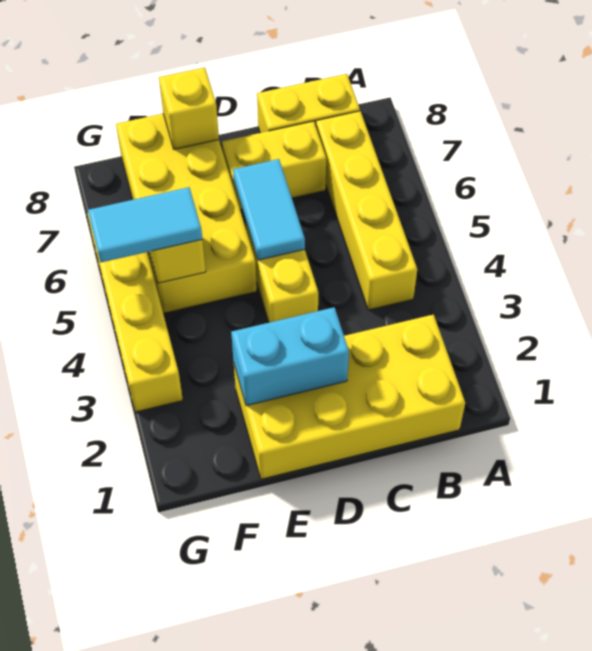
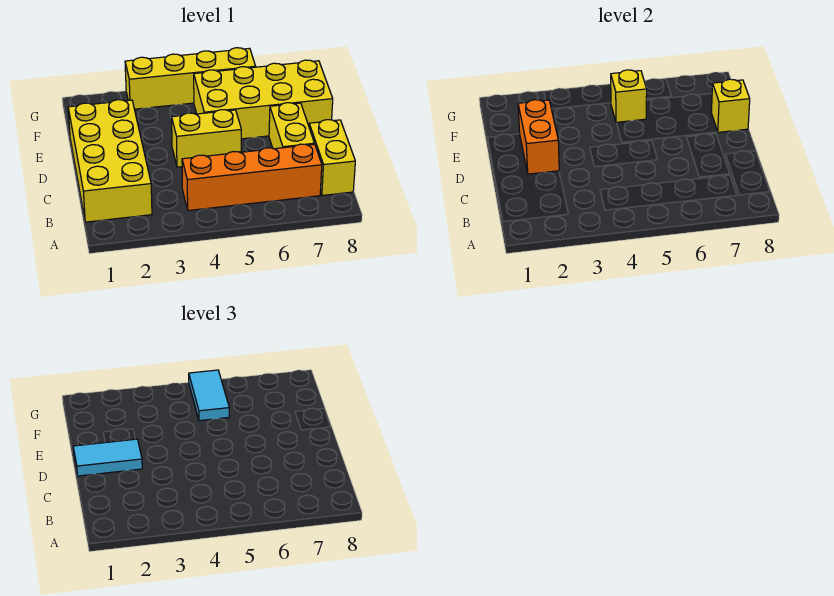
yellow 1x4 brick [316,111,417,310] -> orange 1x4 brick [182,144,322,211]
cyan 1x2 brick [231,307,349,406] -> orange 1x2 brick [518,100,559,174]
cyan 1x2 tile [233,159,305,260] -> cyan 1x2 tile moved to [73,439,142,476]

